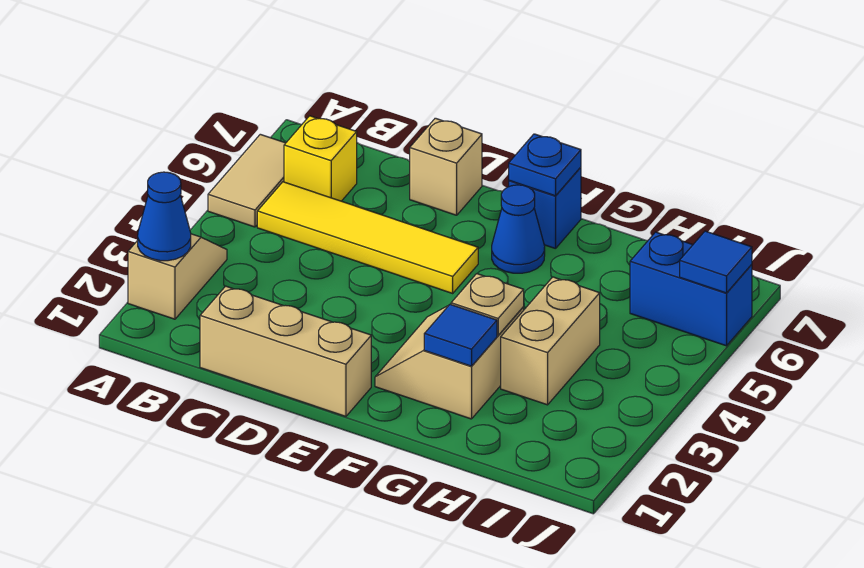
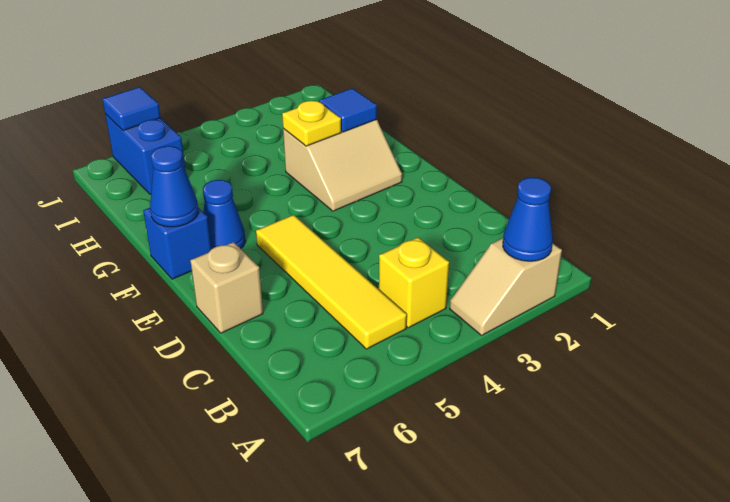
tan 1x2 tile [208,134,285,227] -> none
yellow 1x1 brick [284,116,357,201] -> yellow 1x1 brick moved to [379,238,449,328]
tan 1x3 brick [200,286,371,416] -> none
blue 1x1 plate [509,134,581,196] -> blue 1x1 cone [150,146,199,227]
tan 1x1 plate [451,274,524,335] -> yellow 1x1 plate [282,101,341,146]
tan 1x2 brick [501,277,600,405] -> none

